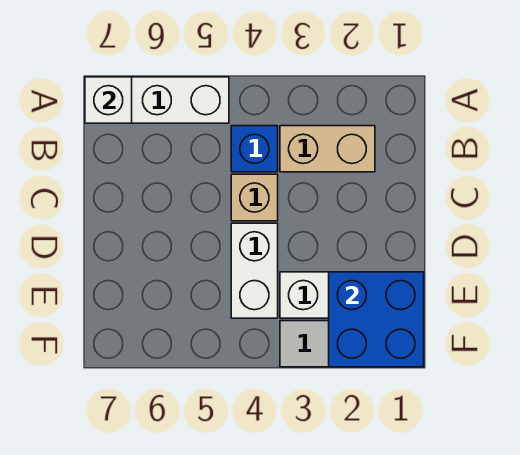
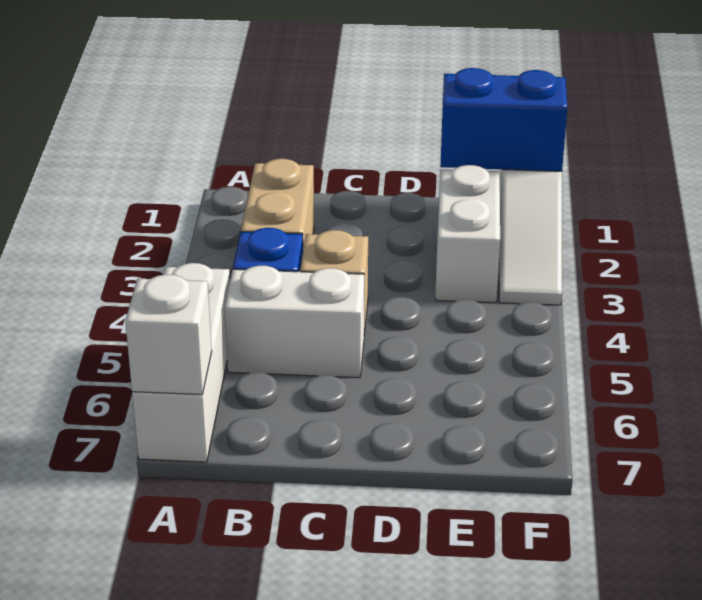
white 1x2 brick [231,223,278,318] -> white 1x2 brick moved to [225,266,364,378]
blue 2x2 brick [329,272,424,367] -> blue 1x2 brick [440,68,568,171]

